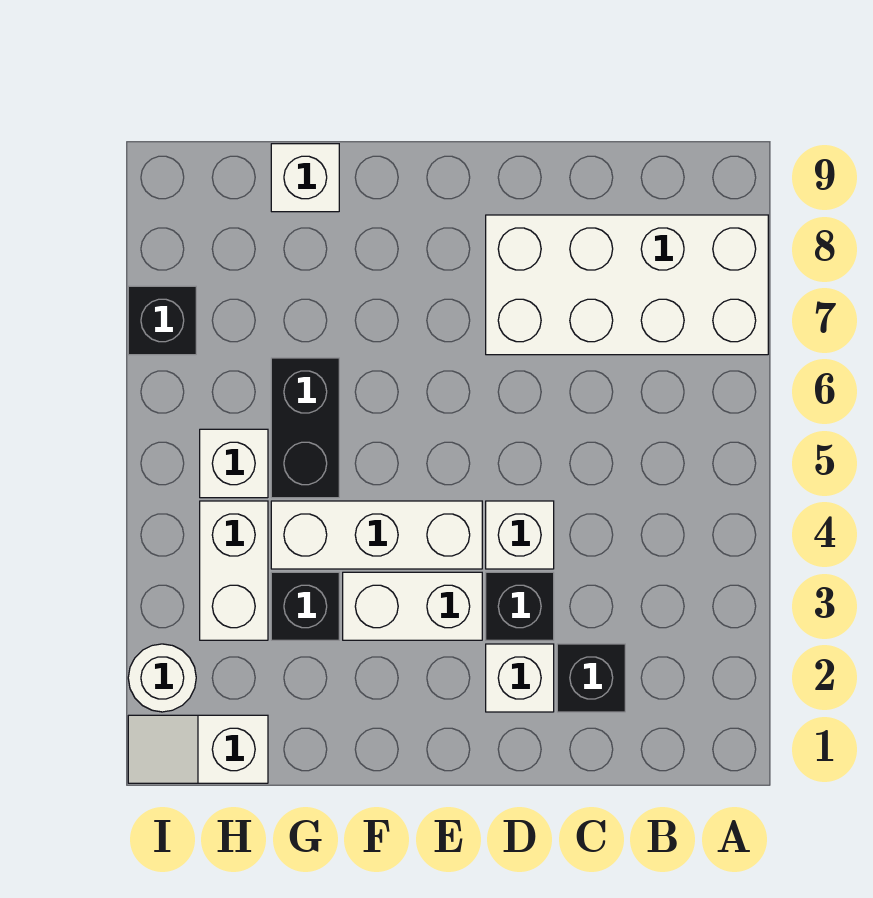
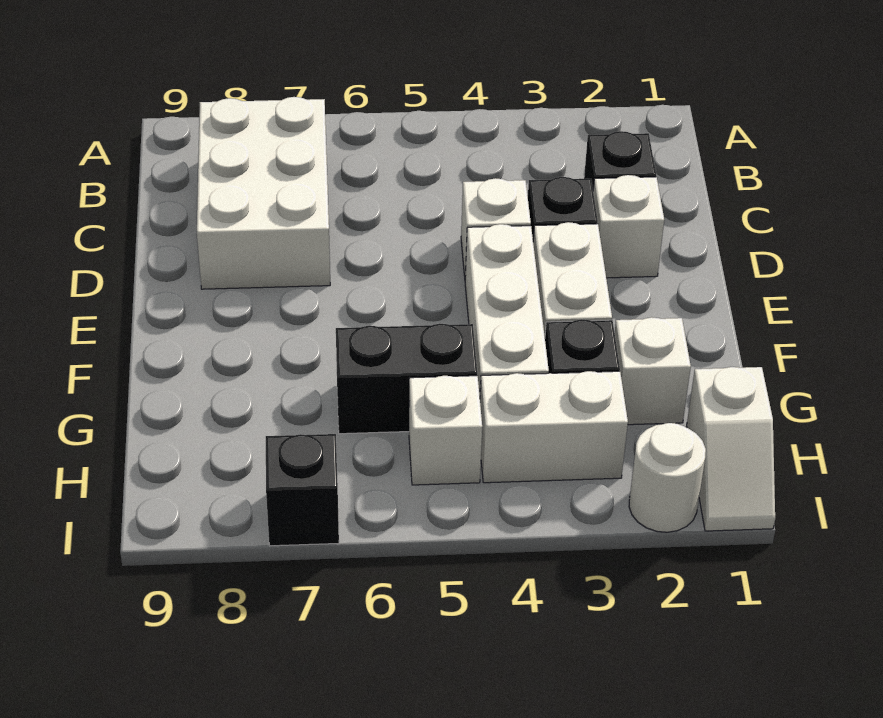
white 2x4 brick [486,215,768,355] -> white 2x3 brick [197,97,330,289]
white 1x1 brick [271,144,339,212] -> white 1x1 brick moved to [615,317,691,425]

